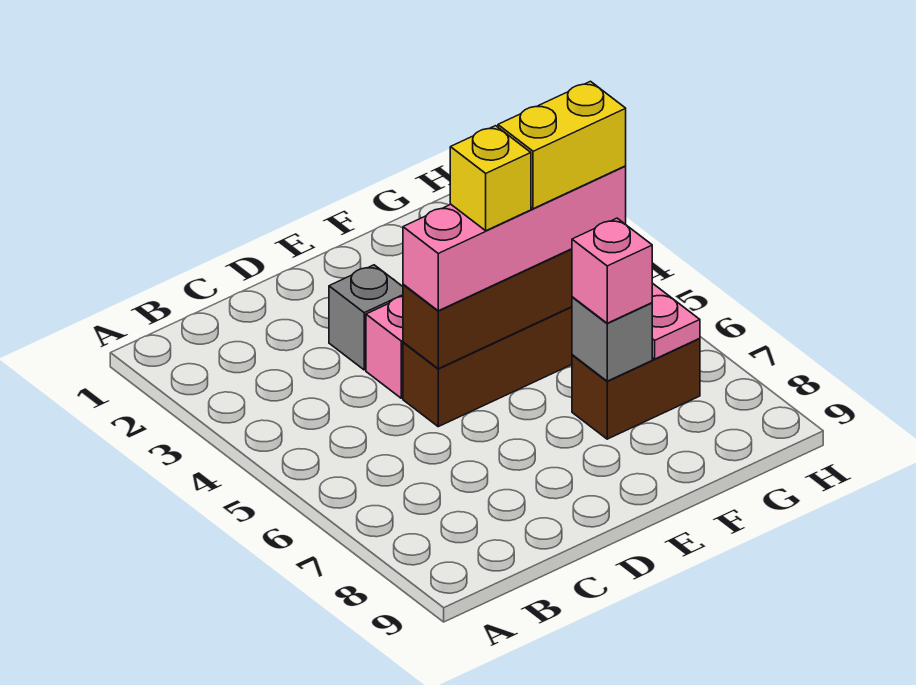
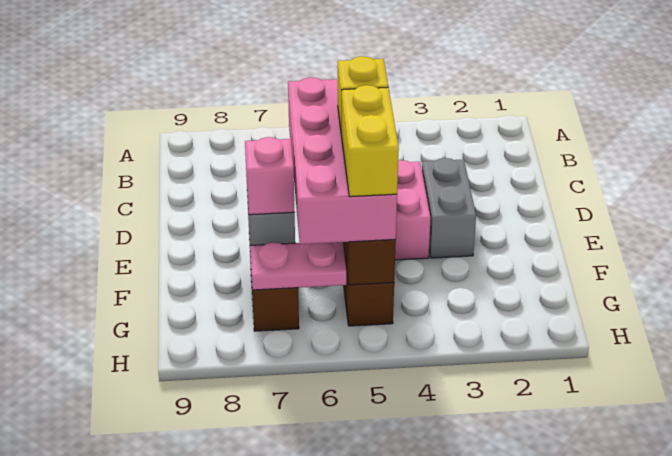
grey 1x1 brick [329,265,403,370] -> grey 1x2 brick [422,158,476,258]
pink 1x4 brick [403,166,626,311] -> pink 2x4 brick [288,77,397,244]

